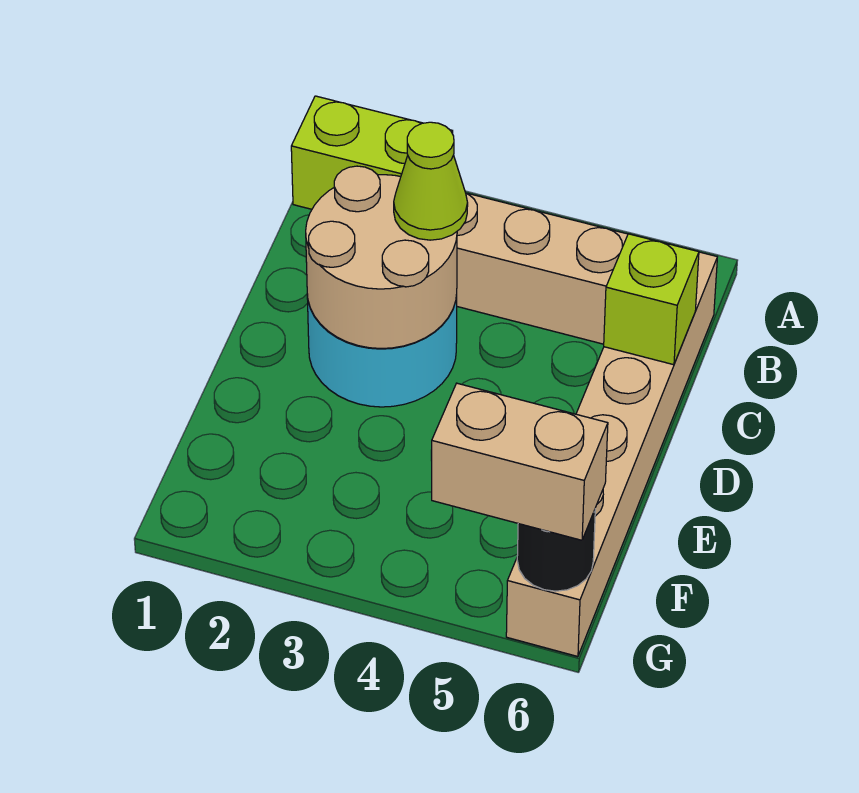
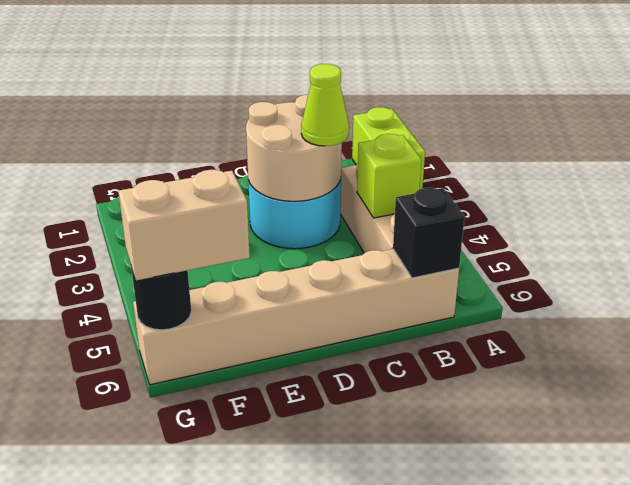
none -> black 1x1 brick [393,188,465,278]
lime 1x1 brick [604,234,699,365] -> lime 1x1 brick moved to [357,134,421,218]
tan 1x2 brick [431,383,608,540] -> tan 1x2 brick turned to [118,170,250,280]

